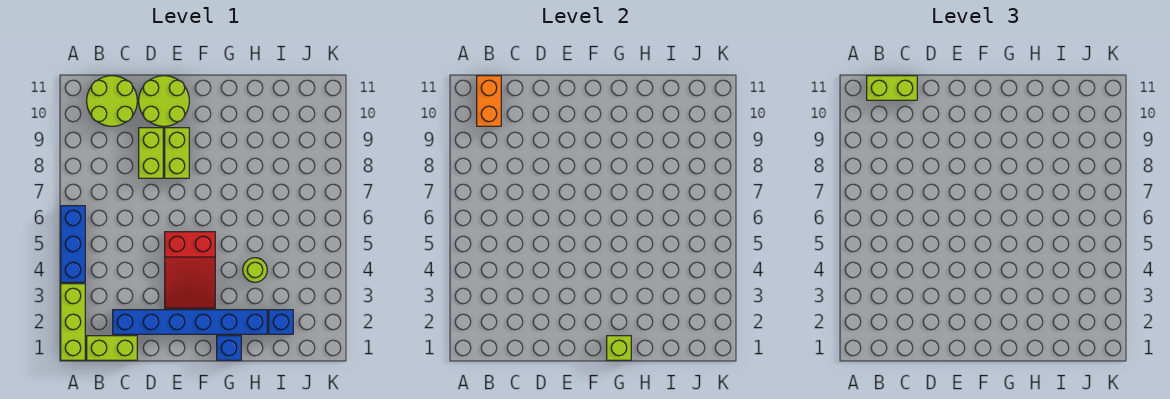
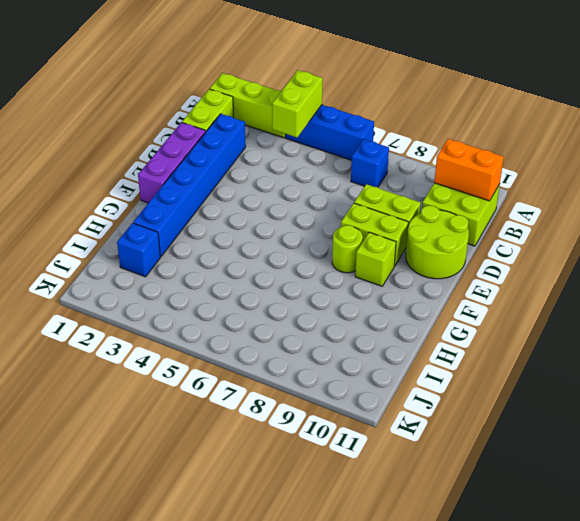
lime 2x2 round brick [87,76,137,126] -> lime 2x2 brick [422,183,500,246]
lime 1x2 brick [867,76,917,100] -> lime 1x2 brick moved to [272,70,323,137]
none -> purple 1x3 brick [138,122,206,203]
red 2x3 slope [165,232,215,308] -> none
blue 1x1 brick [217,336,241,360] -> blue 1x1 brick moved to [351,139,389,187]
lime 1x1 brick [607,336,631,360] -> lime 1x1 brick moved to [355,232,396,286]
lime 1x1 round brick [243,258,267,282] -> lime 1x1 round brick moved to [332,225,363,273]

